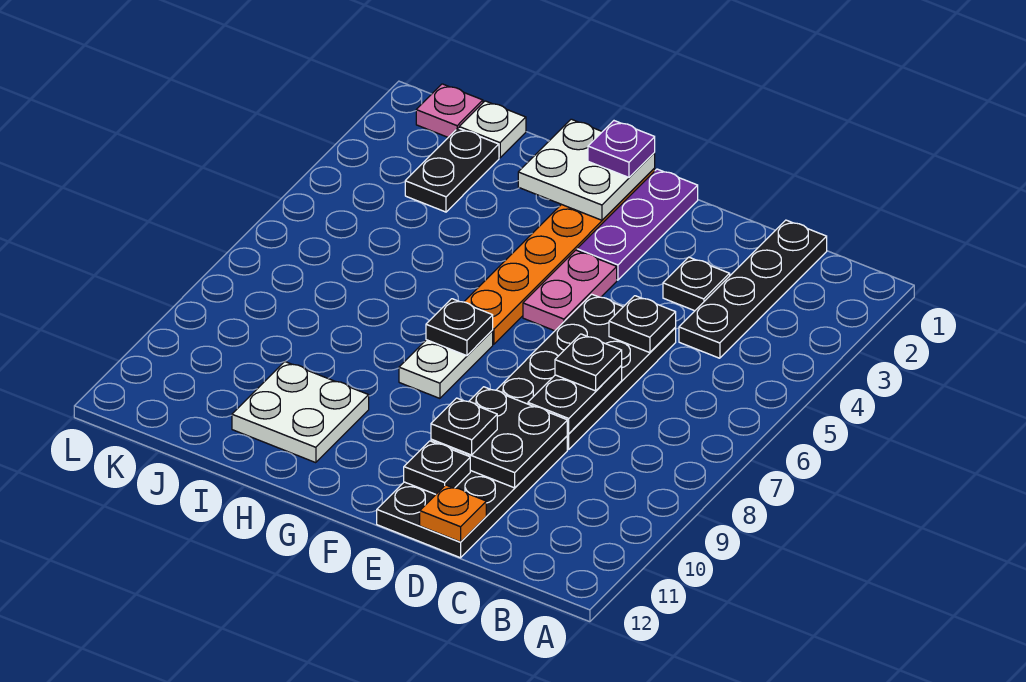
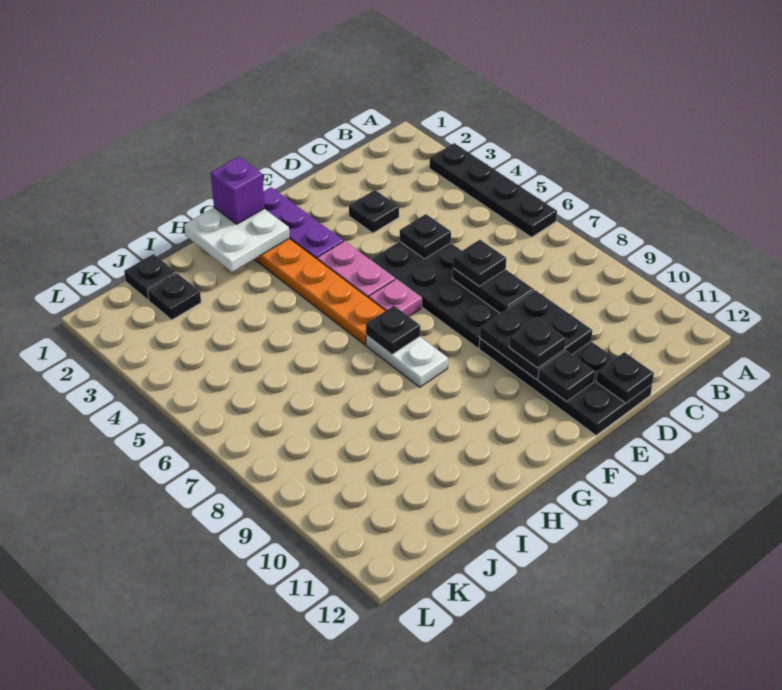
black 1x4 plate [679,220,827,358] -> black 1x4 plate moved to [429,143,557,237]
orange 1x1 plate [420,485,486,542] -> black 1x1 plate [597,352,654,403]
purple 1x1 plate [588,121,655,177] -> purple 1x1 brick [211,157,265,224]
white 2x2 plate [232,362,369,463] -> none
white 1x1 plate [459,101,526,158] -> black 1x1 plate [124,254,176,300]
black 1x2 plate [405,128,499,212] -> black 1x1 plate [148,273,201,320]
pink 1x1 plate [416,84,483,137] -> pink 1x1 plate moved to [369,279,422,316]

